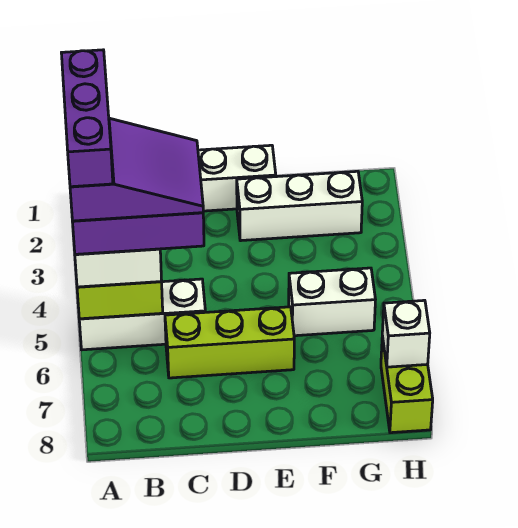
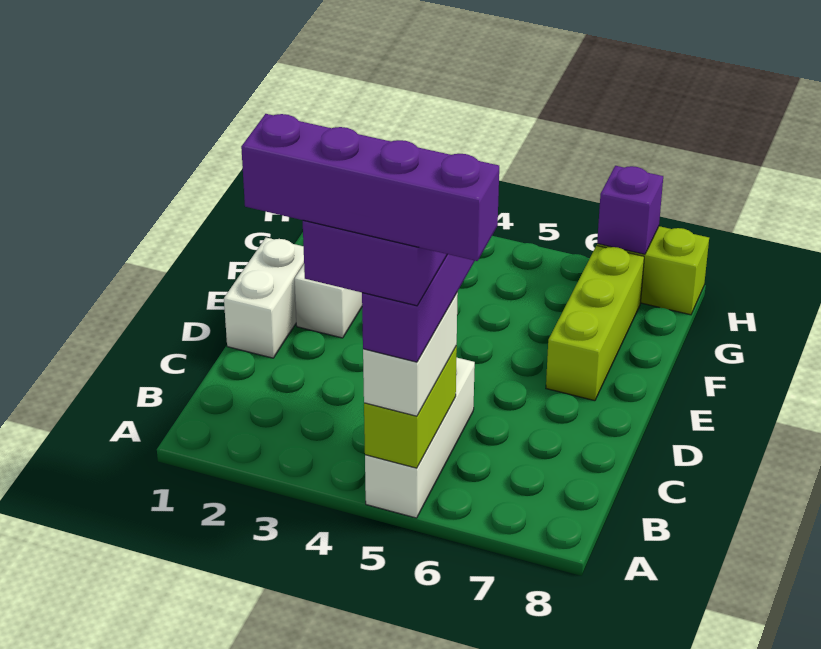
purple 1x3 brick [61,50,113,187] -> purple 1x4 brick [241,114,499,261]
lime 1x3 brick [165,307,294,378] -> lime 1x3 brick moved to [546,246,644,401]
white 1x2 brick [289,268,375,336] -> none
white 1x1 brick [382,300,430,367] -> purple 1x1 brick [597,166,663,254]

